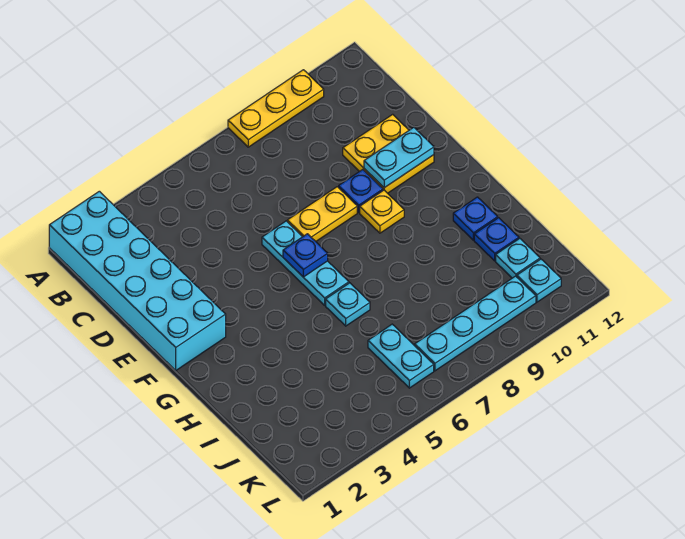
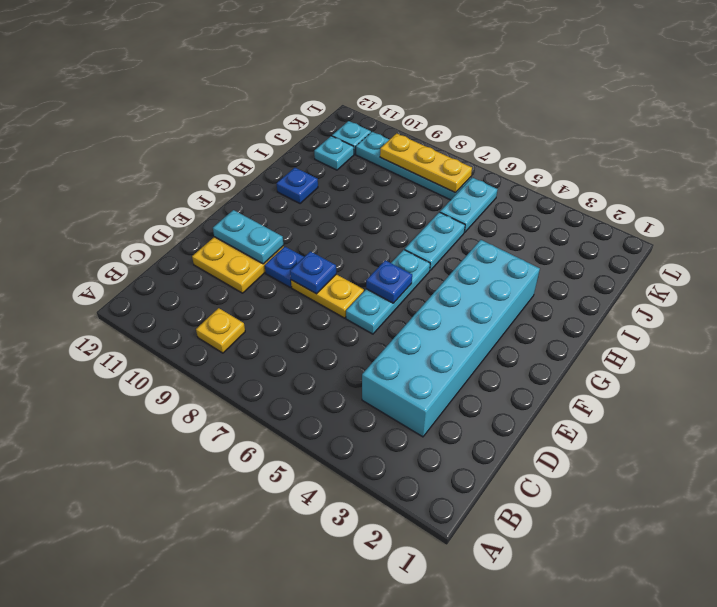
cyan 2x6 brick [49,191,226,370] -> cyan 2x6 brick moved to [362,240,540,437]
yellow 1x3 plate [228,70,324,147] -> yellow 1x3 plate moved to [380,133,472,193]
yellow 1x1 plate [360,190,404,233] -> yellow 1x1 plate moved to [196,308,245,353]
cyan 1x1 plate [326,283,370,326] -> cyan 1x2 plate [405,212,465,270]
blue 1x1 plate [474,218,519,261] -> blue 1x1 plate moved to [290,251,336,294]

